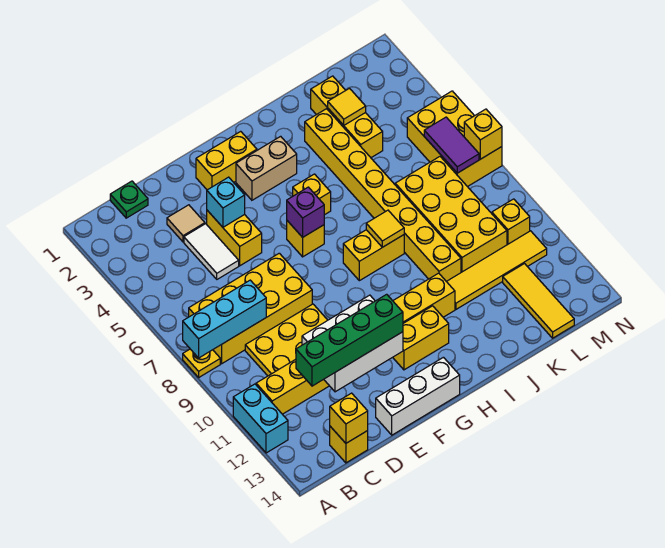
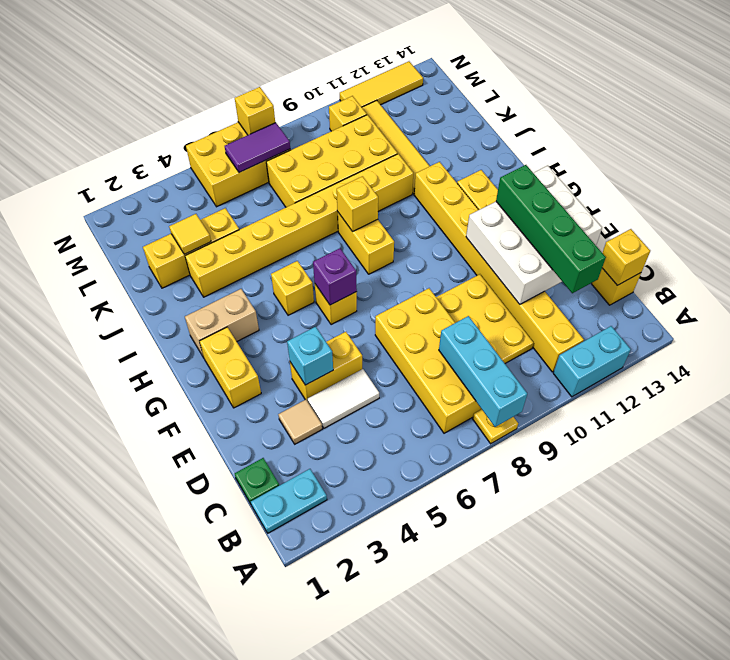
none -> cyan 1x2 plate [251,469,327,533]
tan 1x2 brick [236,136,297,200] -> tan 1x2 brick turned to [185,289,259,358]
yellow 1x1 tile [366,210,404,247] -> yellow 1x1 brick [337,176,378,232]
yellow 1x3 tile [503,264,574,338] -> yellow 1x3 tile moved to [340,61,423,107]

